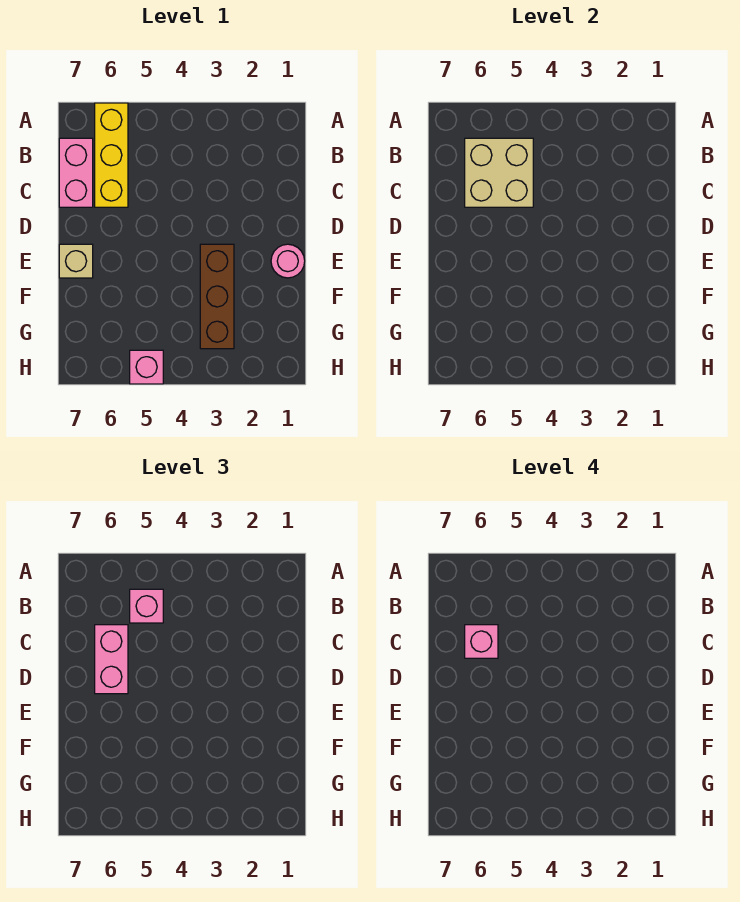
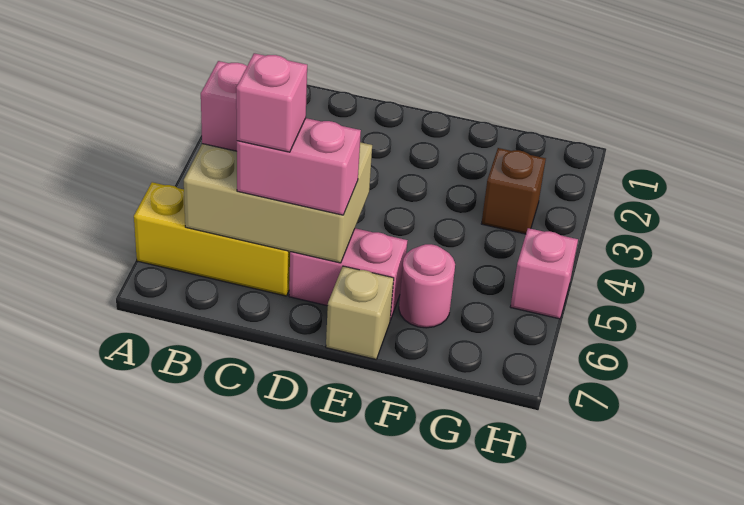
tan 2x2 brick [465,138,533,207] -> tan 2x3 brick [184,142,372,263]
pink 1x2 brick [59,138,93,207] -> pink 1x2 brick moved to [289,228,407,320]
pink 1x1 round brick [271,244,305,278] -> pink 1x1 round brick moved to [399,244,455,328]
brown 1x3 brick [200,244,234,349] -> brown 1x1 brick [481,148,546,234]

